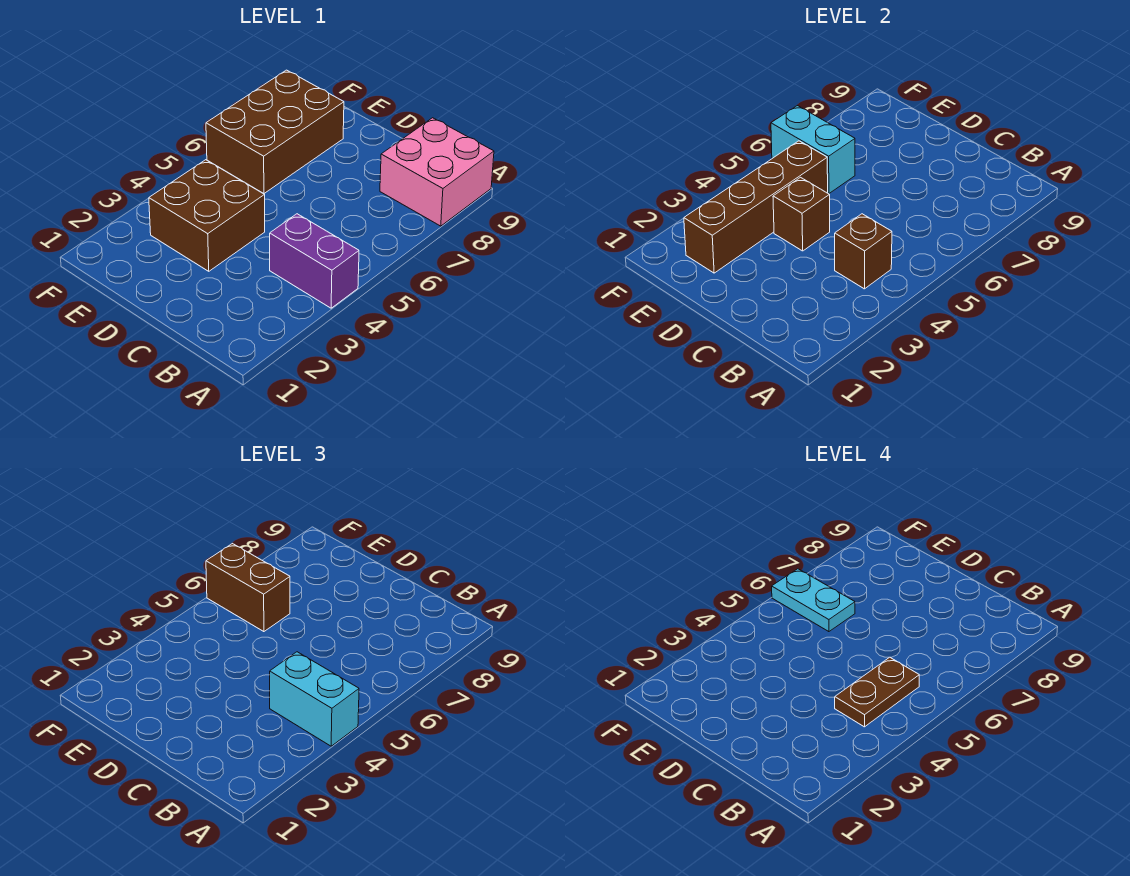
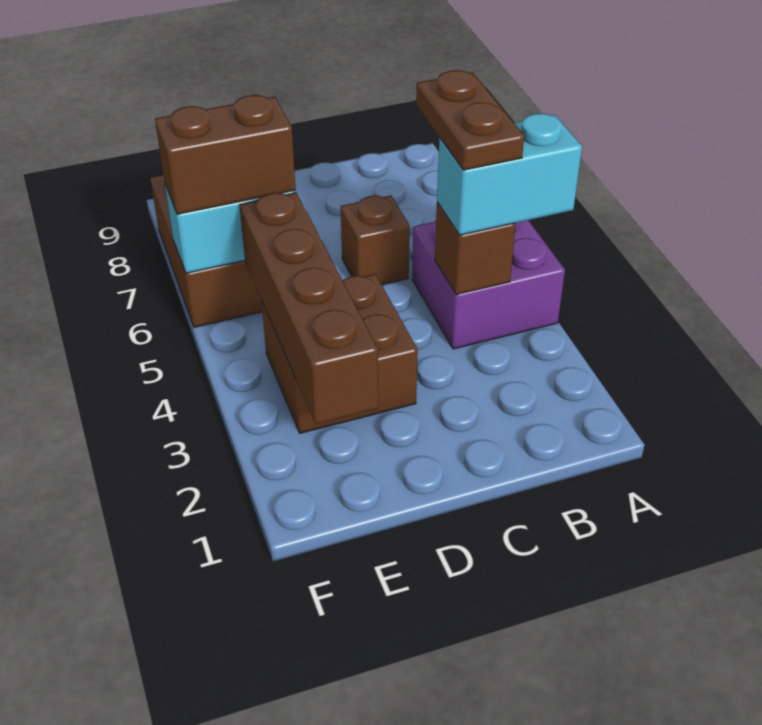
purple 1x2 brick [270,214,359,308] -> purple 2x2 brick [412,220,565,349]
pink 2x2 brick [380,118,494,226] -> none
brown 1x1 brick [773,177,830,251] -> brown 1x1 brick moved to [341,195,410,285]
cyan 1x2 plate [772,569,855,632] -> none

